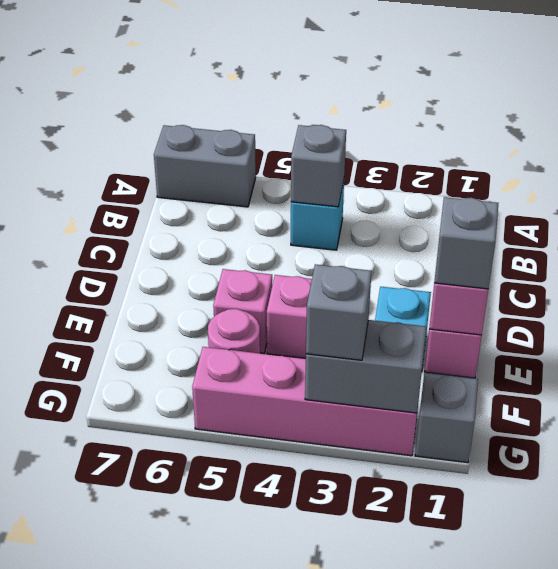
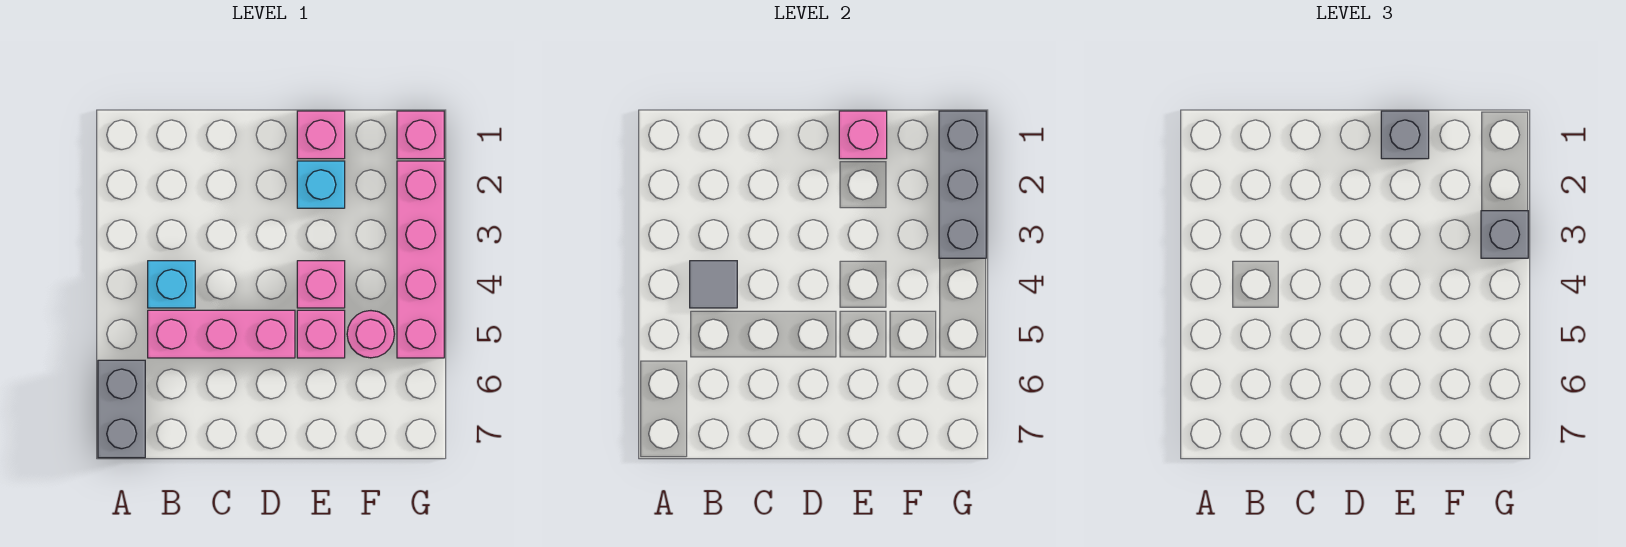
grey 1x1 brick [291,125,346,207] -> grey 1x1 tile [690,261,737,308]
none -> pink 1x3 brick [148,310,295,358]
grey 1x1 brick [415,373,478,463] -> pink 1x1 brick [397,111,444,159]
grey 1x2 brick [305,320,426,413] -> grey 1x3 brick [939,111,986,258]

